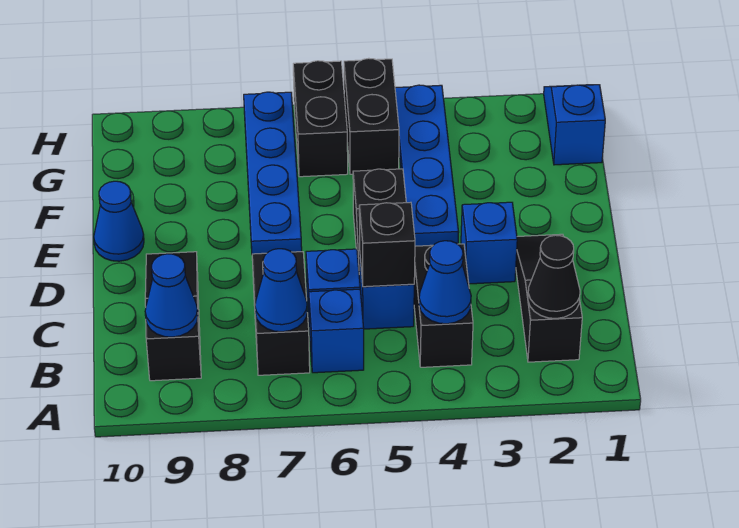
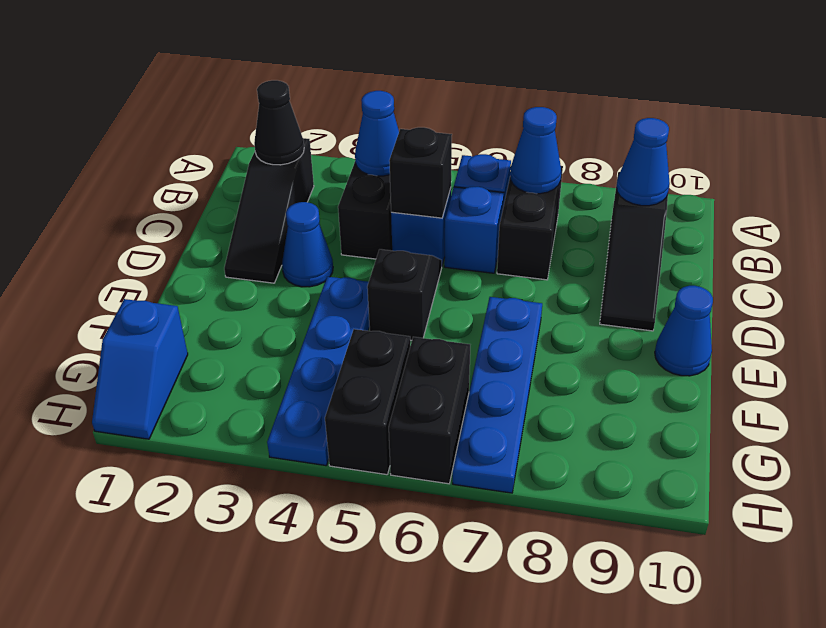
blue 1x1 brick [461,202,517,284] -> blue 1x1 cone [282,202,333,287]

